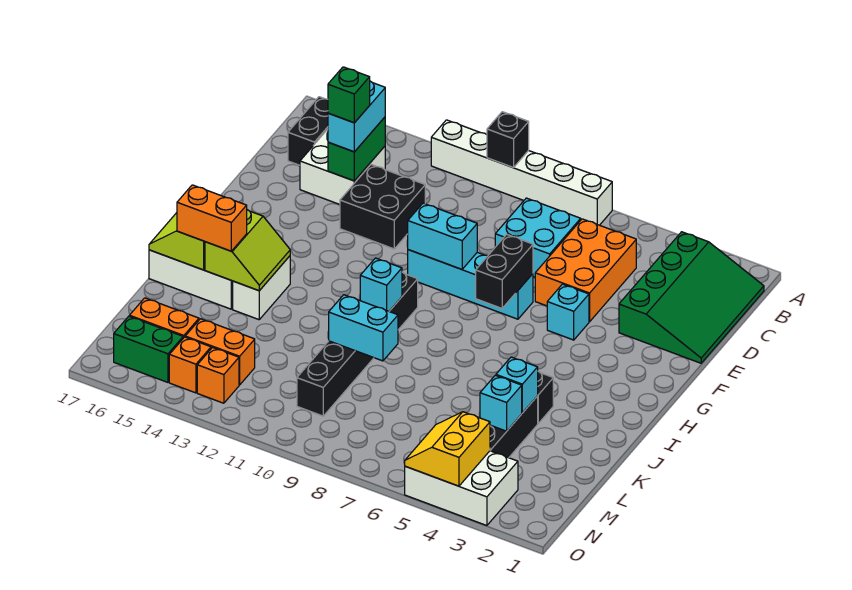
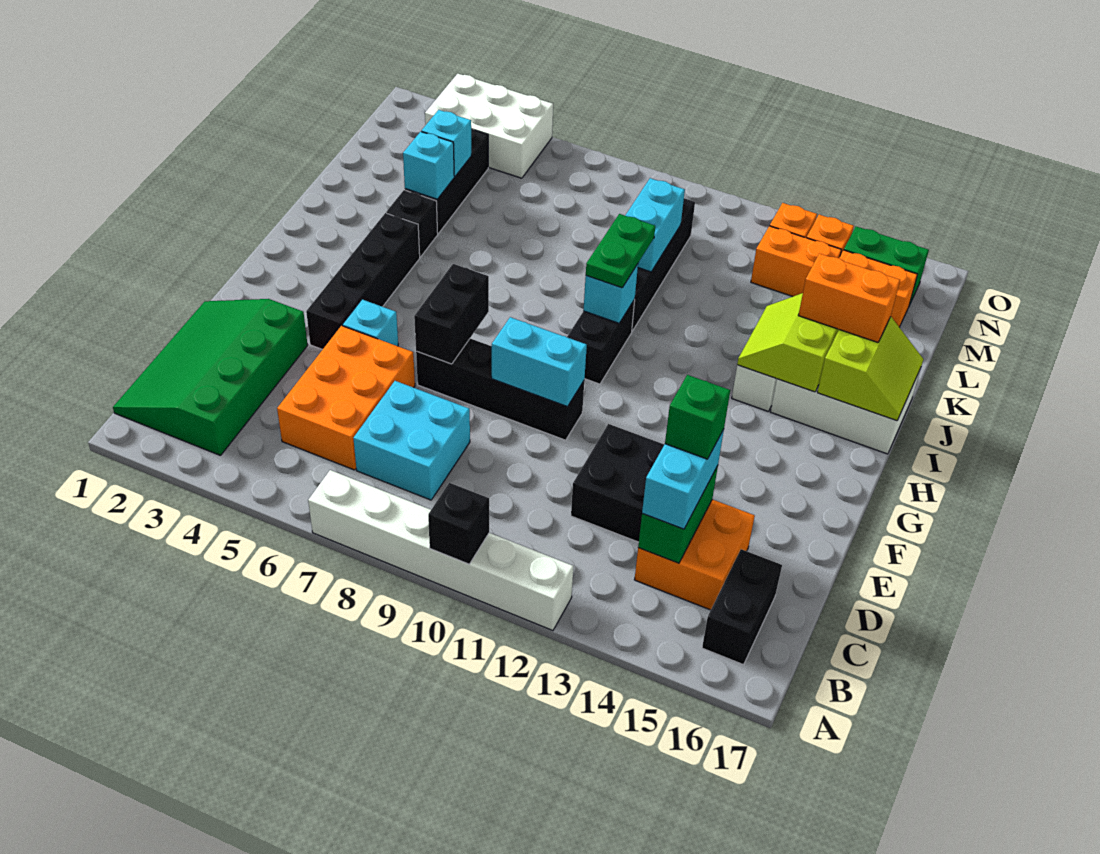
white 2x2 brick [300,129,385,204] -> orange 2x2 brick [634,499,755,610]
none -> black 1x4 brick [306,213,420,350]
cyan 1x4 brick [408,250,533,319] -> black 1x4 brick [416,339,584,440]
none -> green 1x2 plate [586,214,655,288]
cyan 1x2 brick [329,295,398,361] -> cyan 1x2 brick turned to [625,178,685,272]
yellow 2x2 slope [405,412,490,486] -> none

